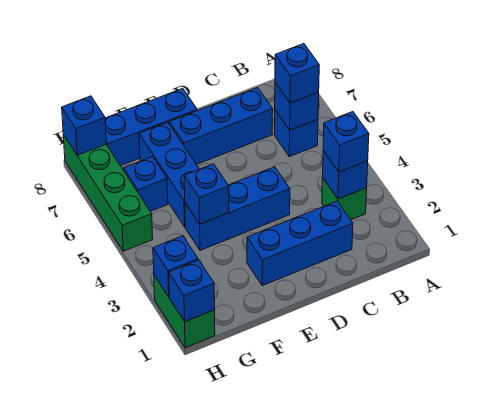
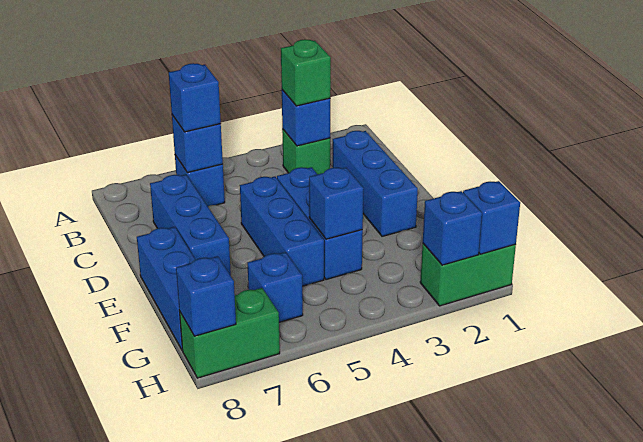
blue 1x1 brick [323,112,369,172] -> green 1x1 brick [281,39,331,106]
blue 1x3 brick [139,122,199,227] -> blue 1x3 brick turned to [240,177,324,286]
green 1x4 brick [63,135,153,251] -> green 1x2 brick [180,288,280,378]

